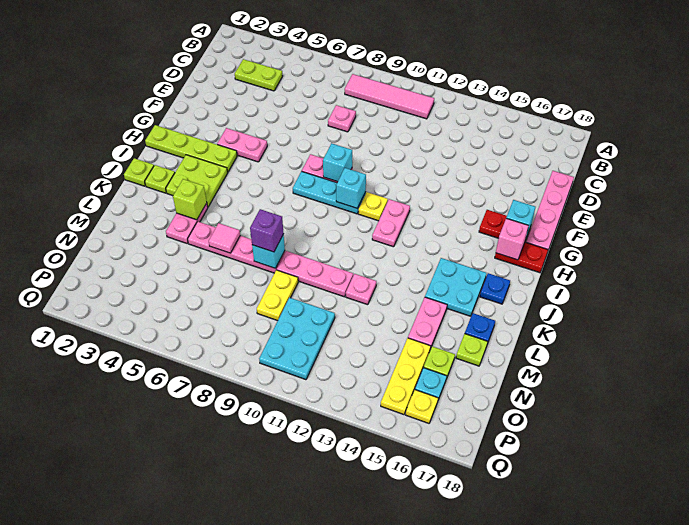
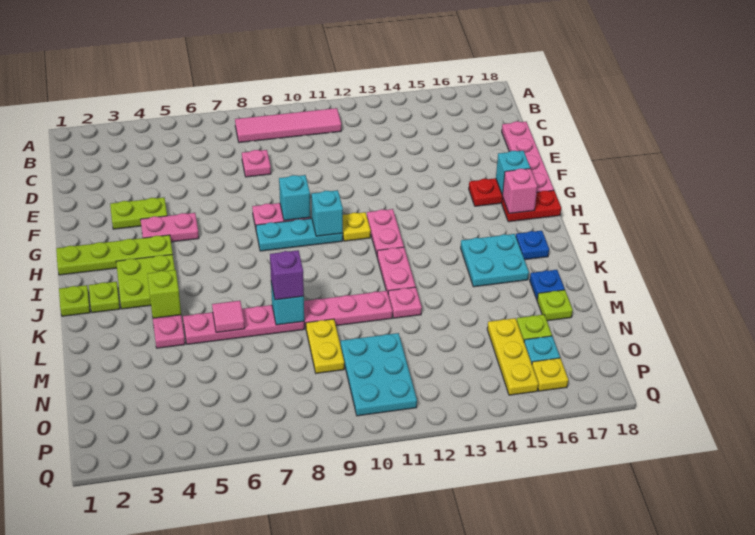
lime 1x2 plate [235,59,283,91] -> lime 1x2 plate moved to [110,197,167,229]
pink 1x2 plate [408,297,447,349] -> pink 1x2 plate moved to [377,247,416,292]

